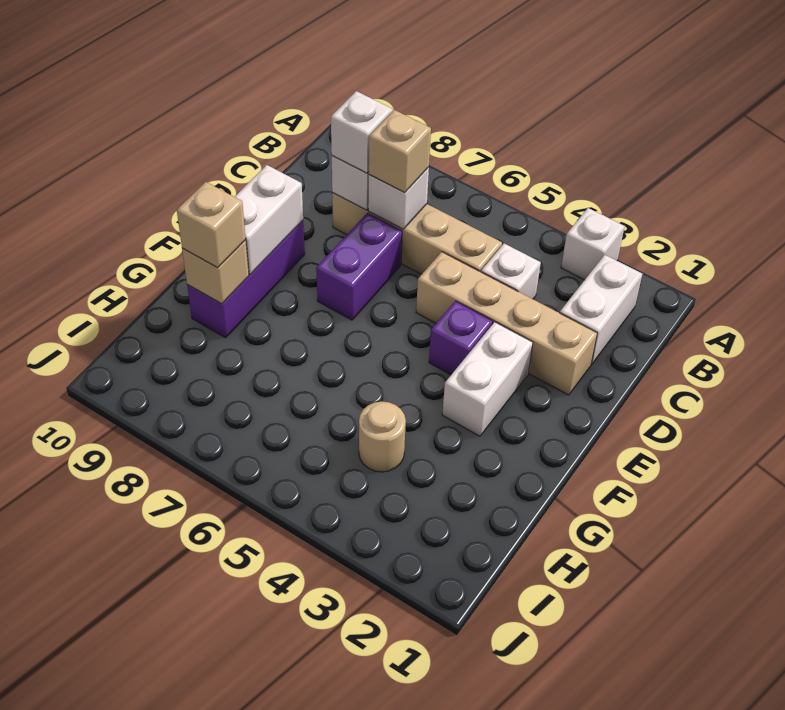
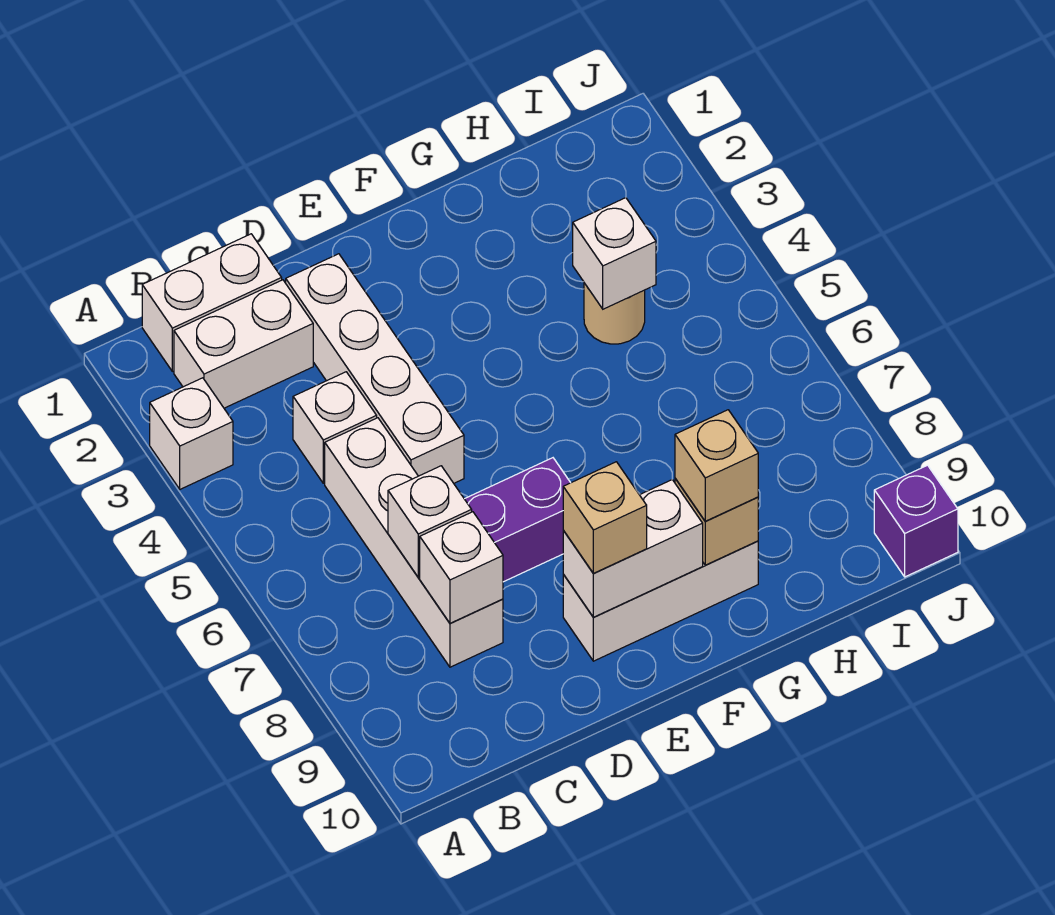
tan 1x4 brick [332,193,502,274] -> white 1x4 brick [325,418,503,667]
tan 1x1 brick [369,110,431,192] -> tan 1x1 brick moved to [563,462,647,573]
white 1x1 brick [331,91,392,173] -> white 1x1 brick moved to [573,198,656,309]
tan 1x4 brick [416,252,597,395] -> white 1x4 brick [286,254,464,483]
white 1x2 brick [442,322,533,436] -> white 1x2 brick moved to [142,234,282,371]
purple 1x1 brick [429,301,493,375] -> purple 1x1 brick moved to [874,465,958,577]
purple 1x3 brick [187,220,305,338] -> white 1x3 brick [563,541,758,661]

